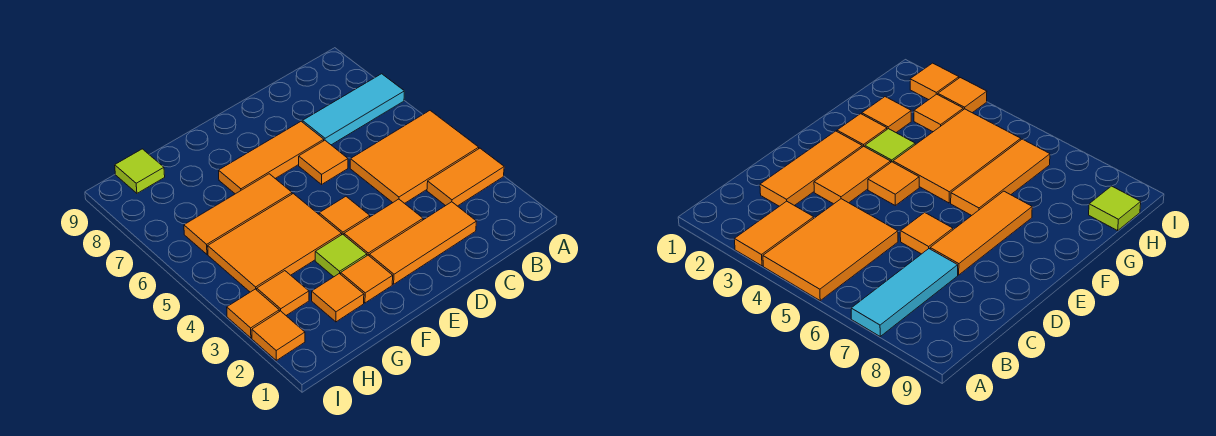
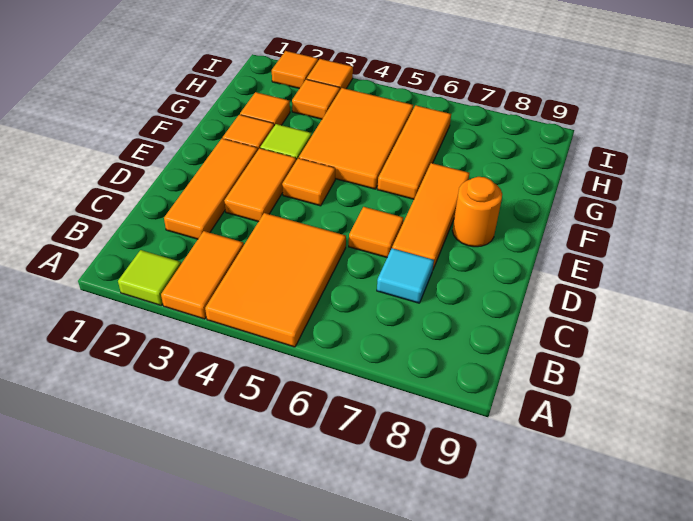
cyan 1x3 tile [302,74,404,145] -> cyan 1x1 tile [377,248,434,303]
none -> orange 1x1 round brick [452,177,502,247]
lime 1x1 tile [115,149,165,193] -> lime 1x1 tile moved to [118,250,181,305]

